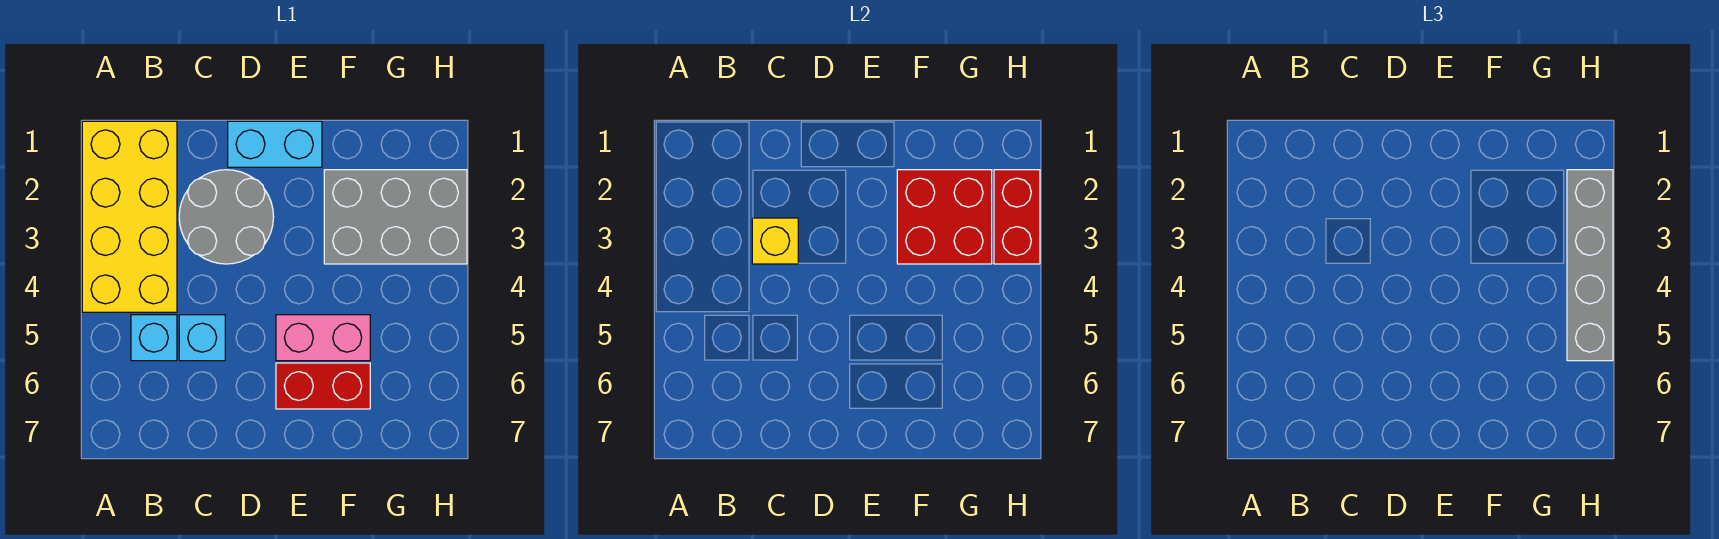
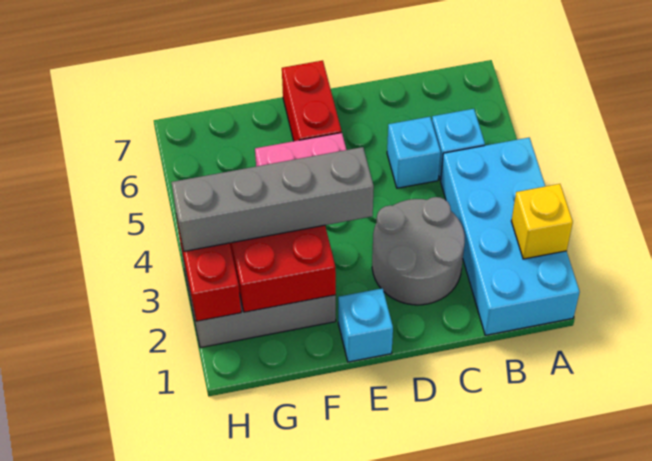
yellow 2x4 brick [82,121,177,312] -> cyan 2x4 brick [441,138,580,335]
yellow 1x1 brick [752,218,798,264] -> yellow 1x1 brick moved to [511,184,573,259]
cyan 1x2 brick [228,121,322,167] -> cyan 1x1 brick [338,288,393,362]
red 1x2 brick [276,363,370,409] -> red 1x2 brick turned to [282,60,341,141]
grey 1x4 brick [1567,170,1613,361] -> grey 1x4 brick turned to [171,147,374,251]

